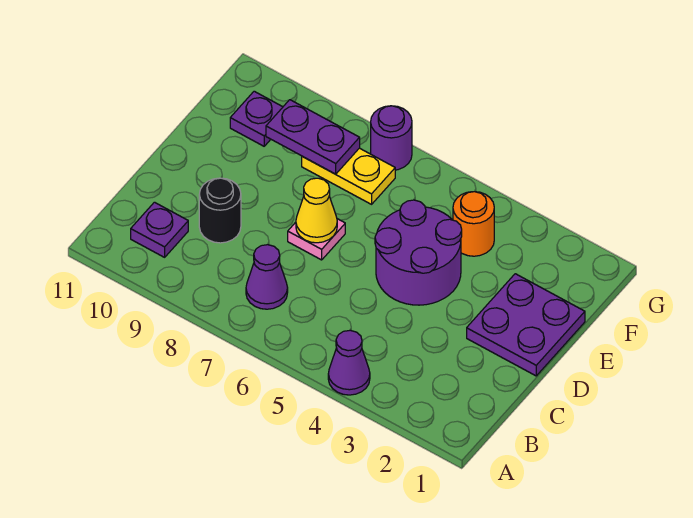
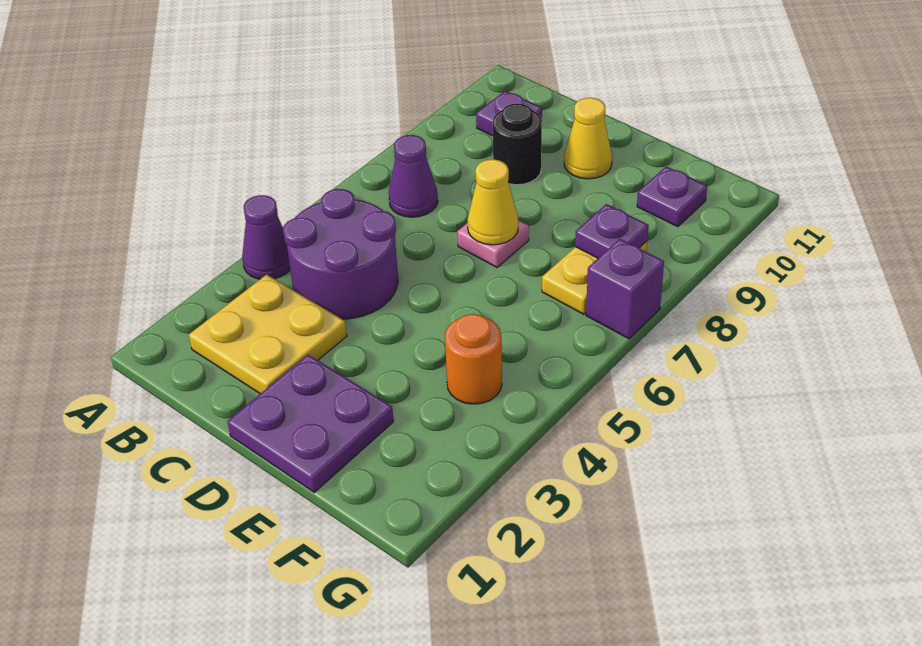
none -> yellow 2x2 plate [189,274,347,394]
purple 2x2 round brick [375,200,462,305] -> purple 2x2 round brick moved to [283,189,398,319]
none -> yellow 1x1 cone [564,98,612,179]
purple 1x2 plate [266,100,360,174] -> purple 1x1 plate [575,204,649,258]
purple 1x1 round brick [371,106,412,170] -> purple 1x1 brick [586,239,664,339]

